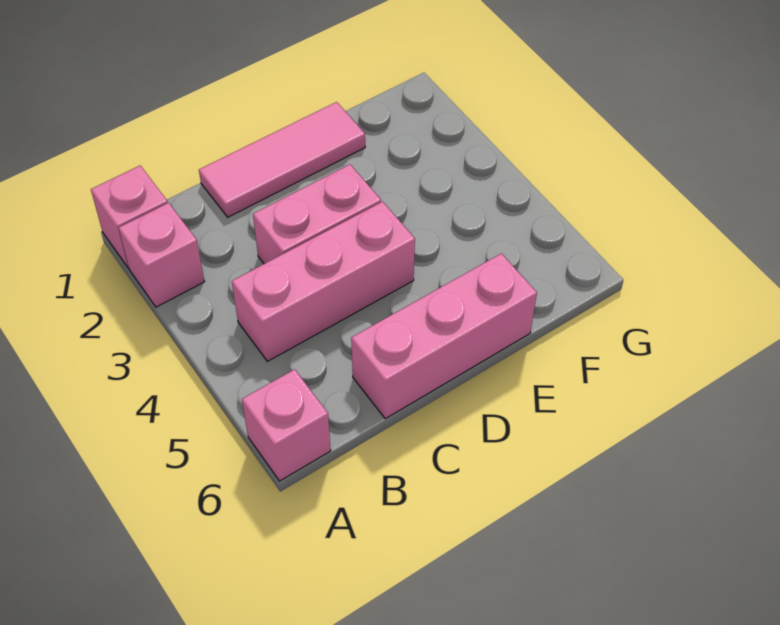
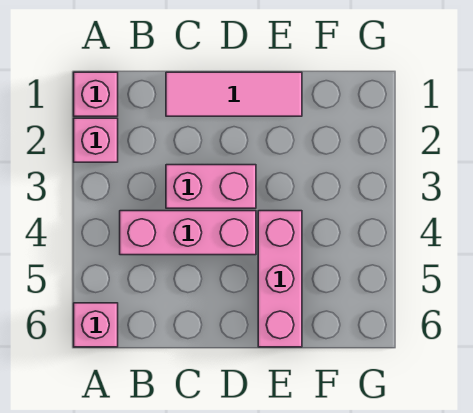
pink 1x3 brick [351,253,537,419] -> pink 1x3 brick turned to [258,211,302,347]

